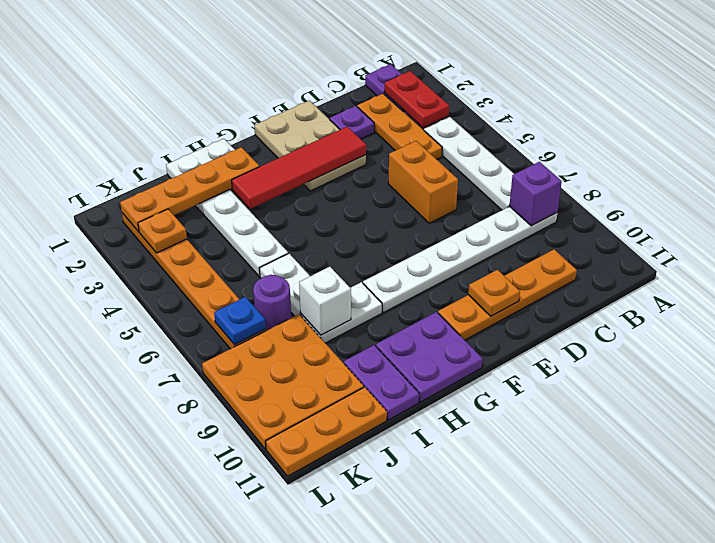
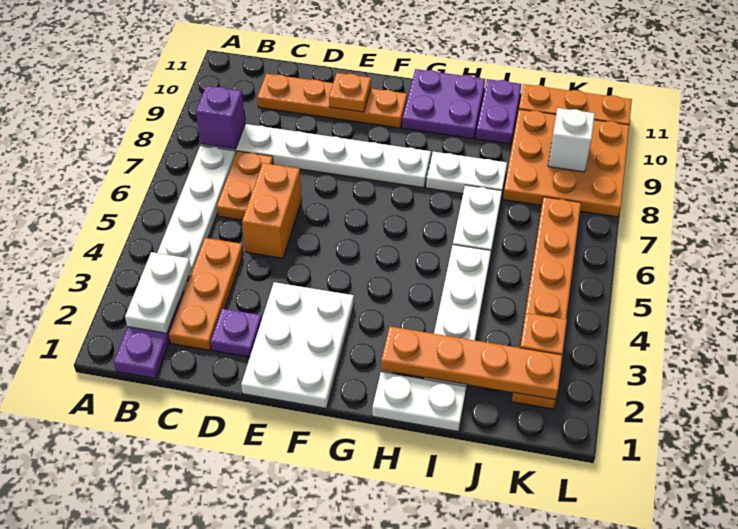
red 1x2 plate [384,71,449,127] -> white 1x2 plate [125,252,191,333]
none -> orange 1x2 plate [217,151,273,220]
tan 2x3 plate [254,100,366,191] -> white 2x3 plate [241,282,354,408]
red 1x4 tile [232,127,366,209] -> none
white 1x1 brick [299,267,351,335] -> white 1x1 brick moved to [548,108,595,172]
purple 1x1 round brick [253,275,291,330] -> none
blue 1x1 plate [214,297,266,345] -> none

